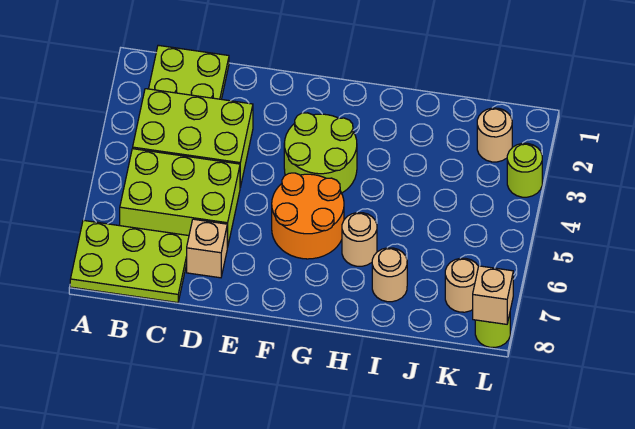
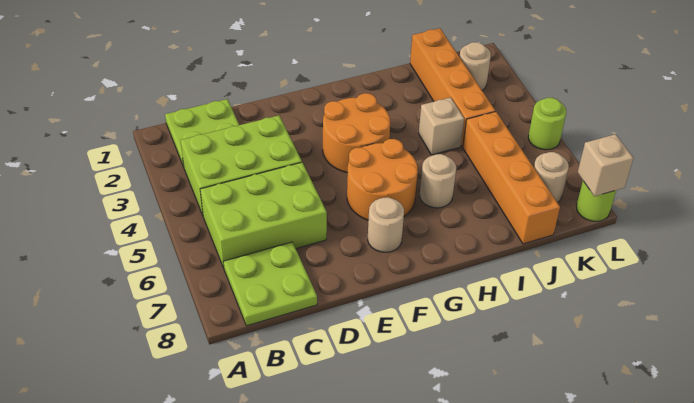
lime 2x3 plate [70,220,189,303] -> lime 2x2 plate [223,242,317,326]
tan 1x1 brick [187,219,227,278] -> tan 1x1 brick moved to [419,97,464,155]
lime 2x2 round brick [284,113,357,193] -> orange 2x2 round brick [323,93,390,173]
tan 1x1 round brick [372,248,407,302] -> tan 1x1 round brick moved to [368,197,404,252]
none -> orange 1x4 brick [410,28,495,147]
none -> orange 1x4 brick [463,112,560,244]
lime 1x1 round brick [507,143,542,197] -> lime 1x1 round brick moved to [528,98,566,150]

